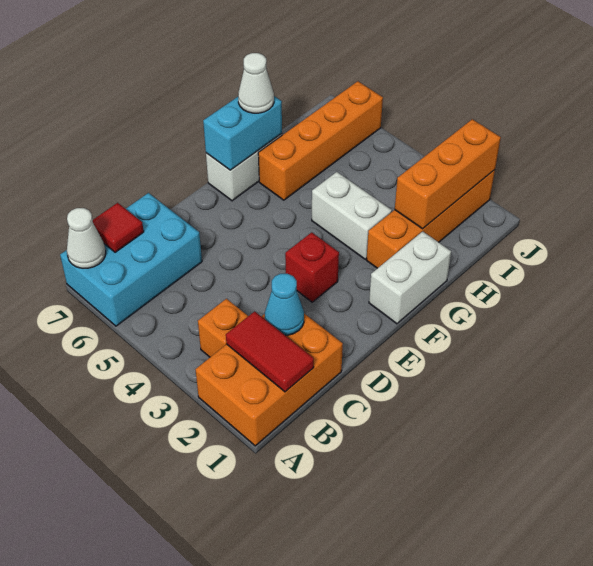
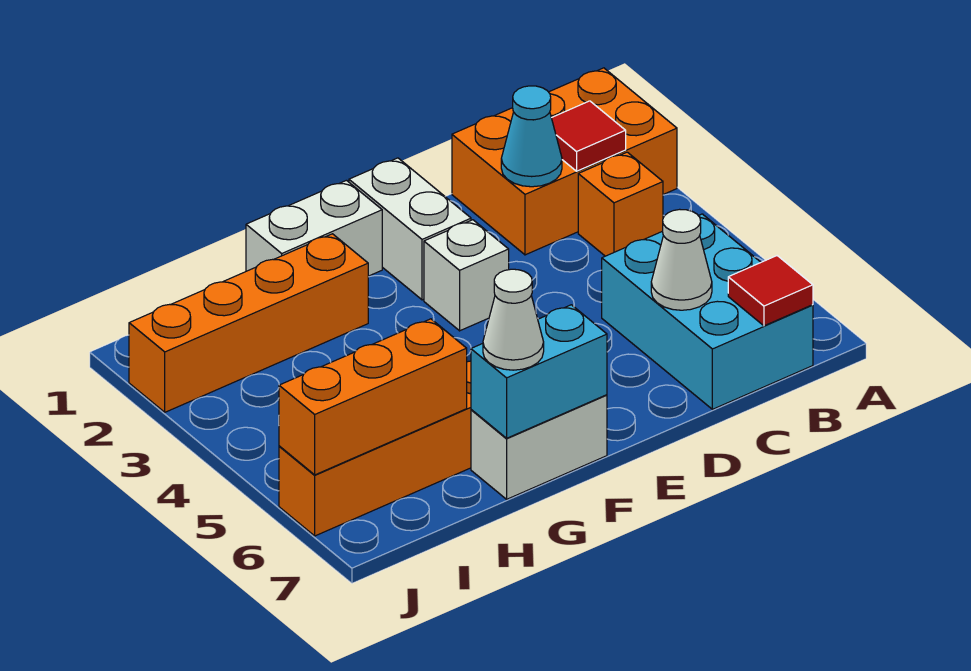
cyan 2x3 brick [60,193,202,326] -> cyan 2x3 brick turned to [602,214,813,409]
white 1x1 cone [67,208,106,268] -> white 1x1 cone moved to [651,209,712,310]
red 1x2 tile [226,311,314,392] -> red 1x1 tile [552,101,626,171]
red 1x1 brick [285,232,339,302] -> white 1x1 brick [424,220,509,331]
white 1x2 brick [312,172,392,259] -> white 1x2 brick moved to [349,158,471,300]
orange 1x3 brick [395,119,501,229] -> orange 1x3 brick moved to [279,319,467,475]

